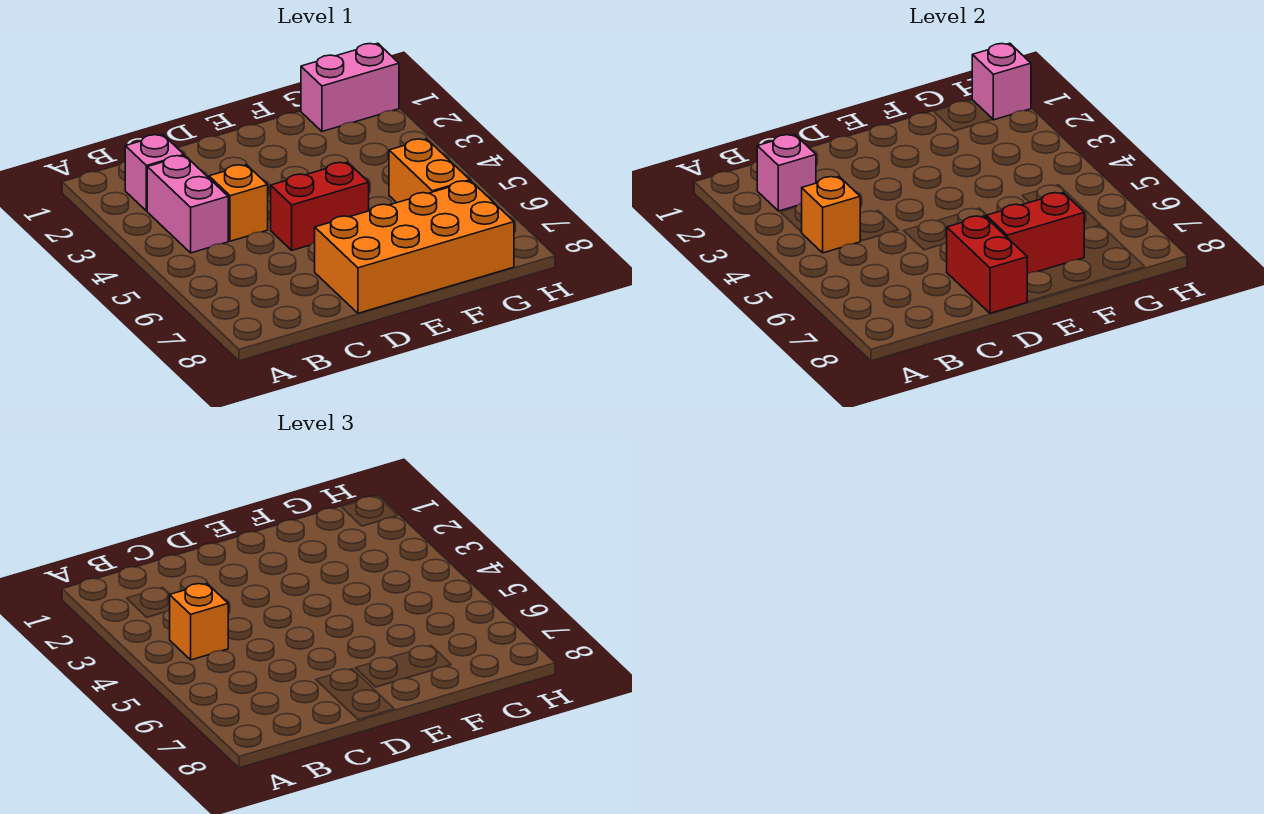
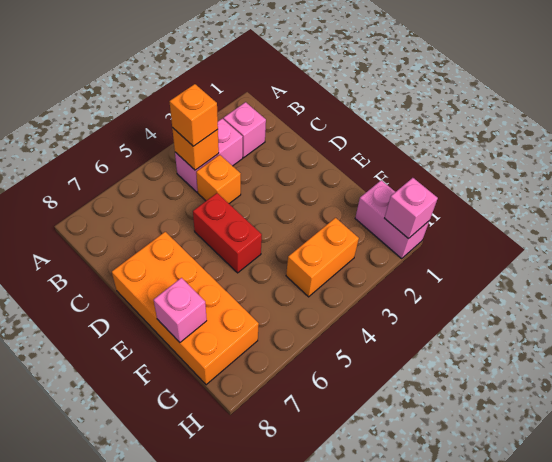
pink 1x1 brick [757,135,816,211] -> pink 1x1 brick moved to [154,278,207,342]
red 1x2 brick [947,216,1027,313] -> none
red 1x2 brick [986,193,1084,274] -> none
orange 1x2 brick [389,139,470,203] -> orange 1x2 brick moved to [286,218,359,297]

